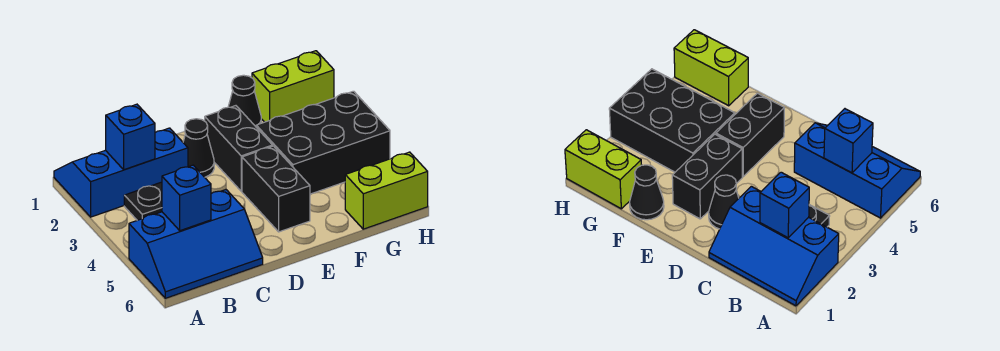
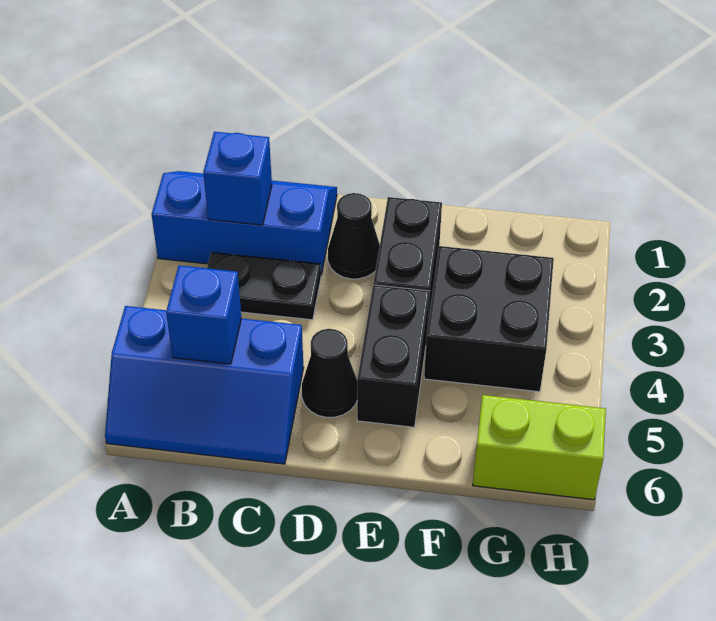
black 1x1 cone [228,75,261,126] -> black 1x1 cone moved to [302,329,357,417]
black 2x3 brick [256,91,390,194] -> black 2x2 brick [424,246,554,392]
lime 1x2 brick [252,51,334,122] -> none

